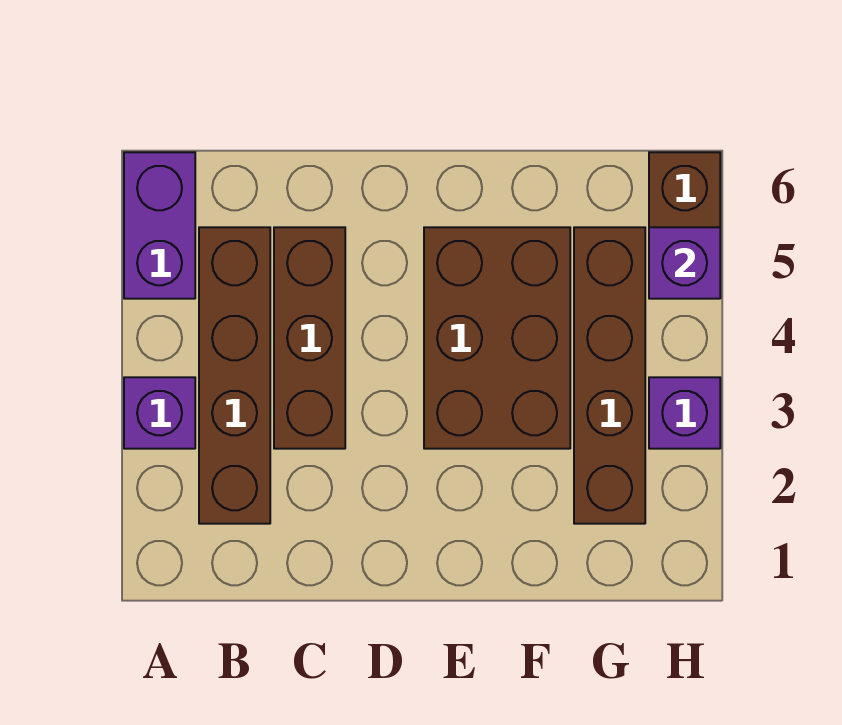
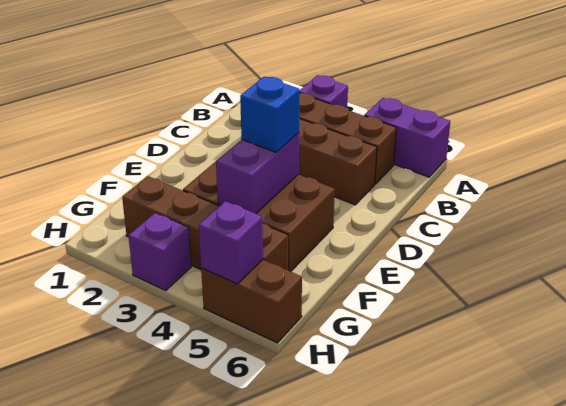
none -> purple 1x2 brick [216,133,299,214]
none -> blue 1x1 brick [240,76,299,152]

